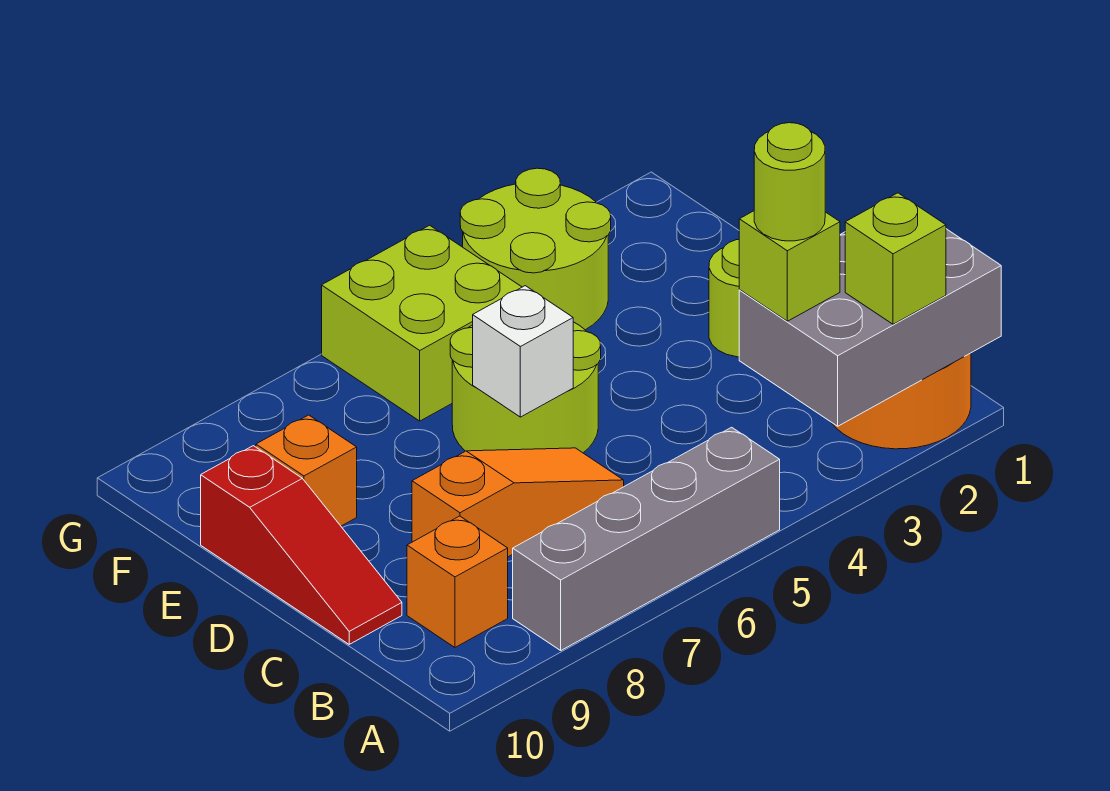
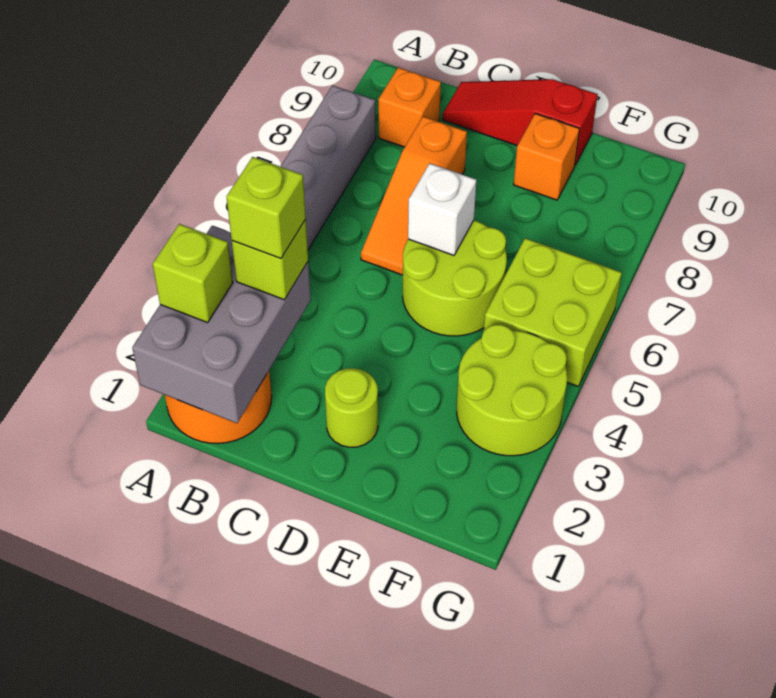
lime 1x1 round brick [754,123,825,241] -> lime 1x1 brick [227,157,306,259]

